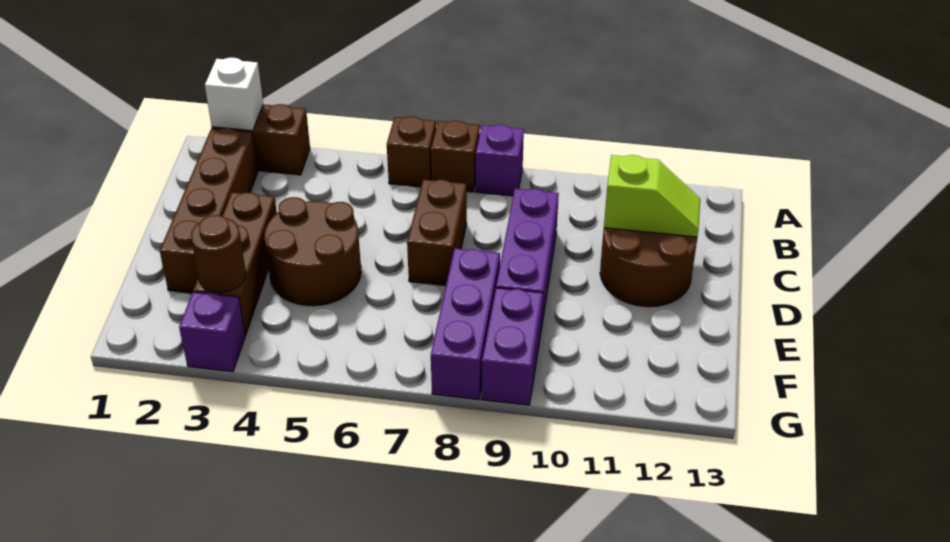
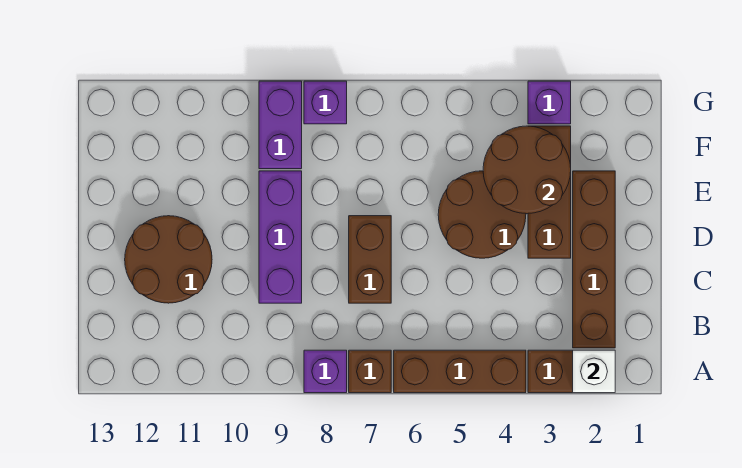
brown 1x1 brick [387,116,436,187] -> brown 1x3 brick [394,350,526,393]
lime 1x2 slope [604,155,700,237] -> none
purple 1x3 brick [431,248,500,399] -> purple 1x1 brick [304,81,347,124]
brown 1x1 round brick [191,215,246,292] -> brown 2x2 round brick [483,126,571,214]

